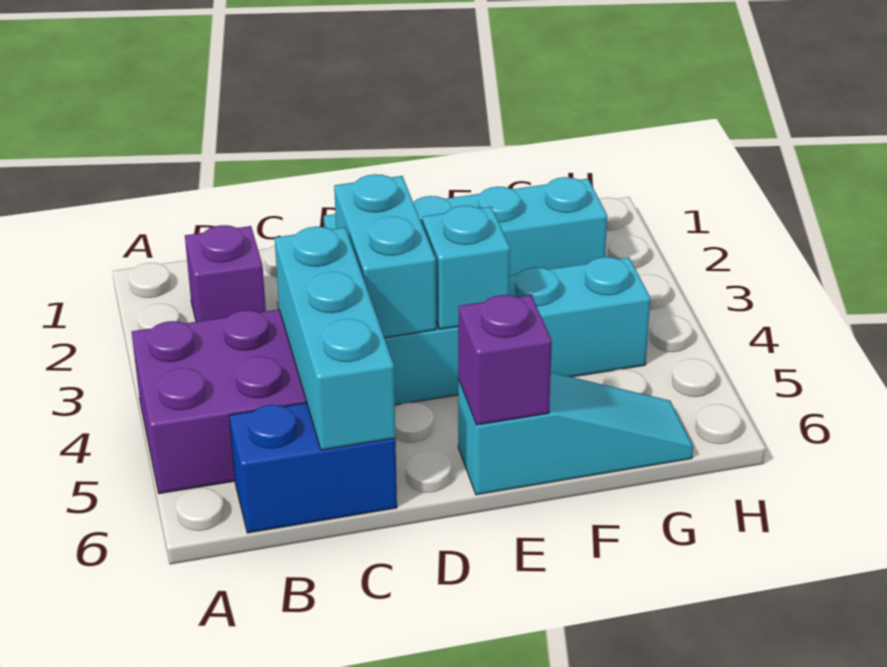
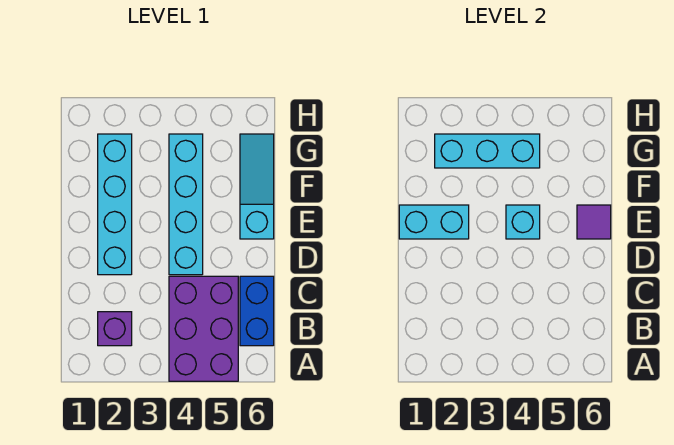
cyan 1x3 brick [275,227,395,450] -> cyan 1x3 brick moved to [435,134,540,168]
cyan 1x2 brick [334,174,436,338] -> cyan 1x2 brick moved to [399,205,469,239]
purple 1x1 brick [458,295,552,425] -> purple 1x1 tile [577,205,611,239]

